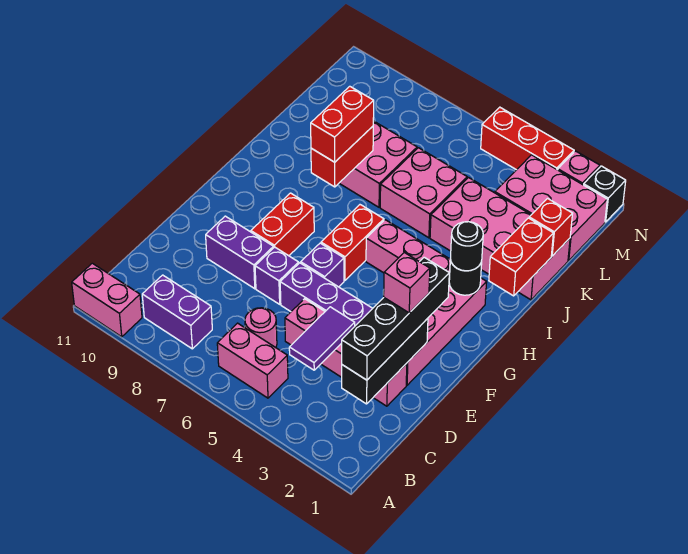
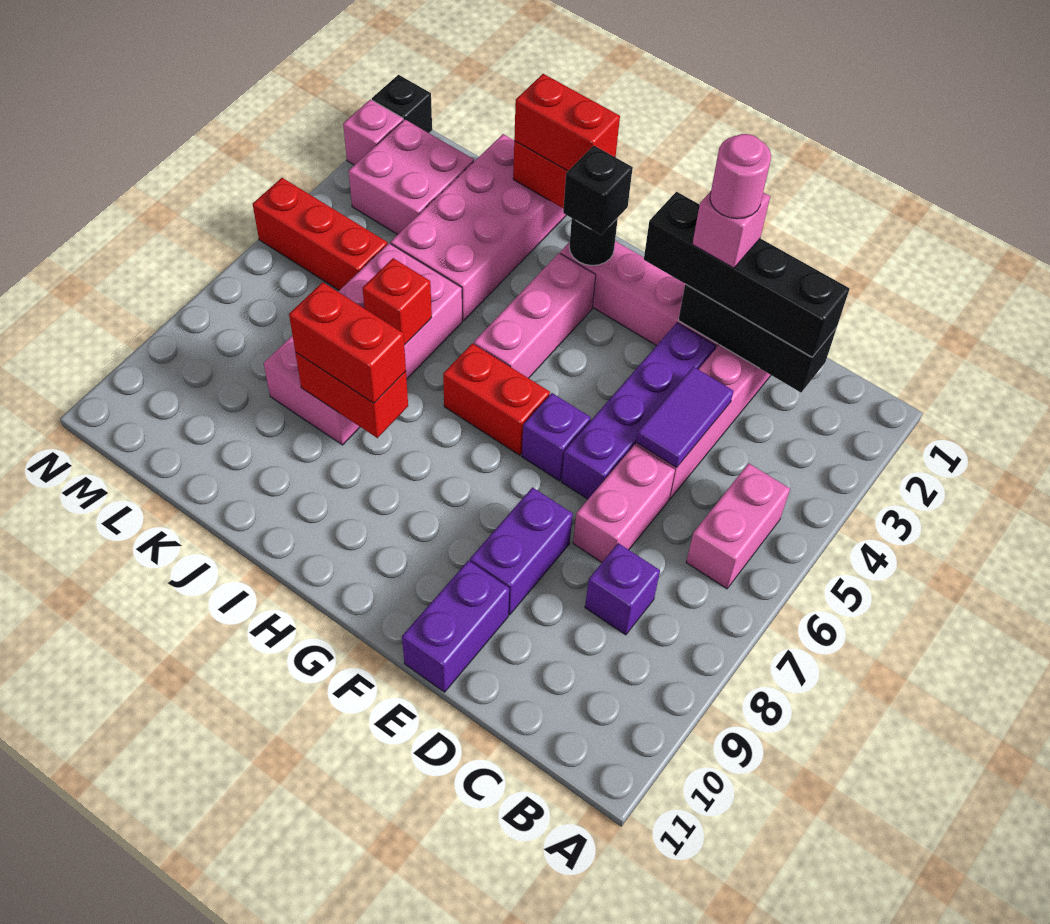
pink 1x2 brick [72,263,142,337] -> pink 1x2 brick moved to [573,445,675,562]
purple 1x2 brick [142,275,212,349] -> purple 1x2 brick moved to [402,561,509,692]
purple 1x2 tile [289,307,355,370] -> purple 1x2 tile turned to [636,367,733,468]
pink 1x1 round brick [245,308,277,348] -> pink 1x1 round brick moved to [710,134,771,219]
purple 1x1 brick [255,247,299,304] -> purple 1x1 brick moved to [585,543,660,635]
red 1x2 brick [251,193,314,256] -> red 1x2 brick moved to [514,74,620,171]
black 1x1 round brick [451,222,483,271] -> black 1x1 brick [563,146,633,235]
red 1x1 brick [529,199,573,256] -> red 1x1 brick moved to [363,258,432,345]
pink 2x3 brick [495,155,607,261] -> pink 2x2 brick [349,120,474,235]
red 1x3 brick [481,107,574,170] -> red 1x3 brick turned to [253,178,387,290]

